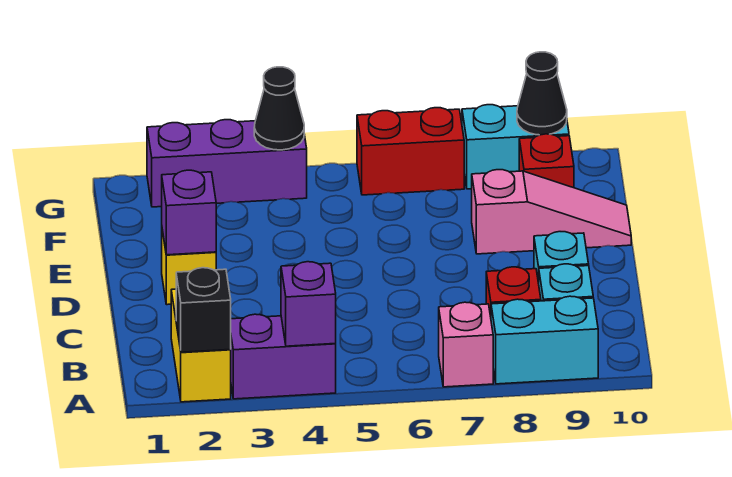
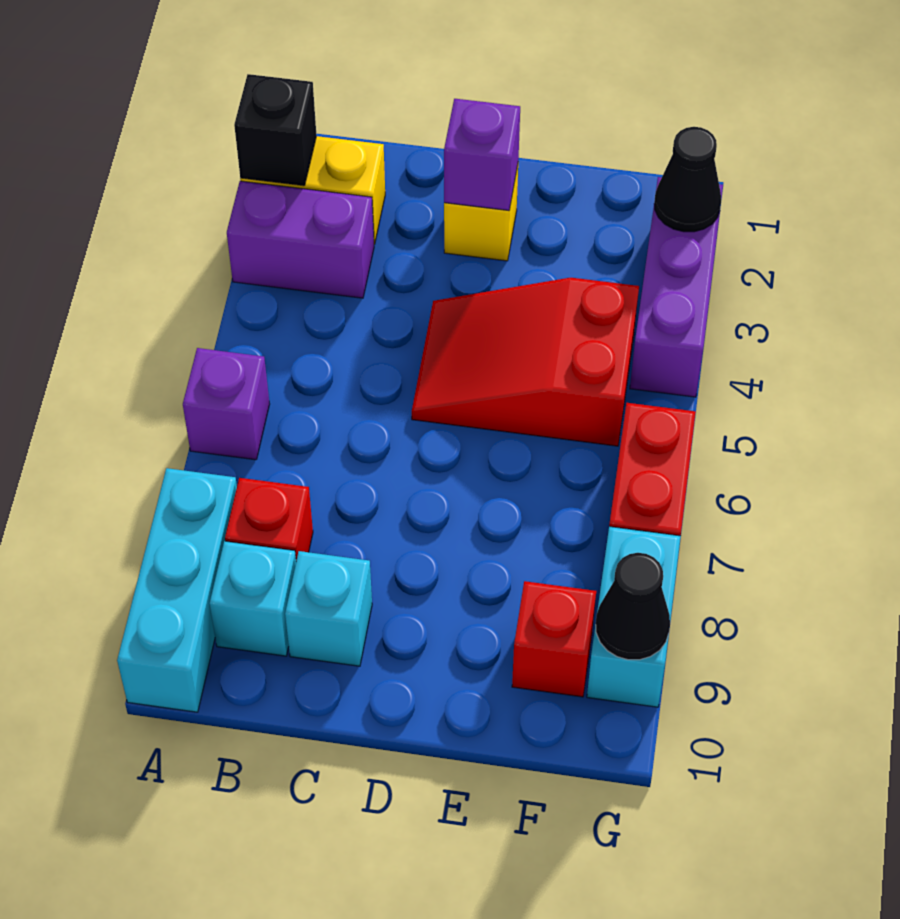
purple 1x2 brick [231,314,336,399] -> purple 1x2 brick turned to [227,181,374,298]
purple 1x1 brick [281,262,336,346] -> purple 1x1 brick moved to [183,348,270,460]
pink 1x1 brick [439,302,493,387] -> none
cyan 1x2 brick [491,296,598,384] -> cyan 1x3 brick [117,468,237,712]
none -> red 2x3 slope [412,278,639,446]
pink 1x3 slope [472,170,631,254] -> none
black 1x1 cone [254,67,304,150] -> black 1x1 cone moved to [654,127,721,232]

